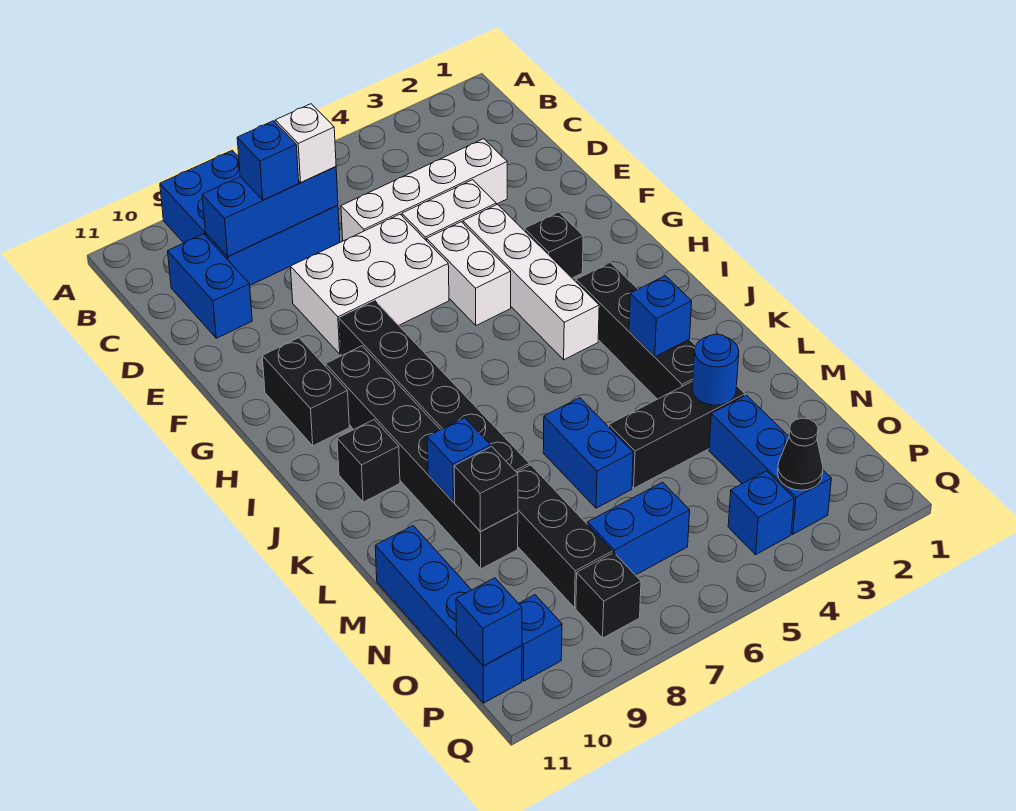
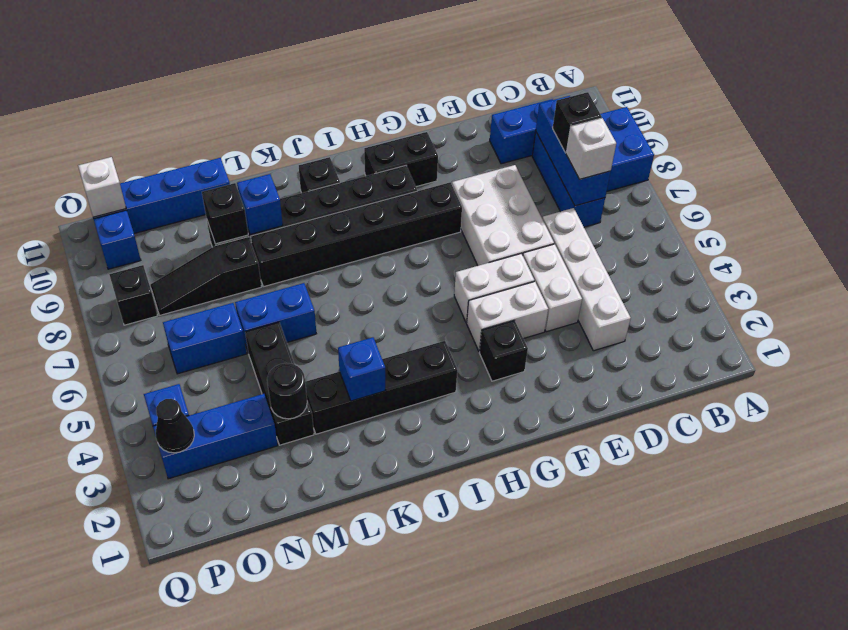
blue 1x1 brick [237,121,299,200] -> black 1x1 brick [553,92,602,153]
white 1x4 brick [463,204,599,360] -> white 1x2 brick [467,282,548,352]
blue 1x1 round brick [692,334,739,405] -> black 1x1 round brick [267,363,307,419]
black 1x3 brick [517,465,613,608] -> black 1x3 slope [150,237,262,315]
blue 1x2 brick [588,482,690,575] -> blue 1x2 brick turned to [163,303,247,374]
blue 1x1 brick [456,578,522,666] -> white 1x1 brick [78,157,126,217]

